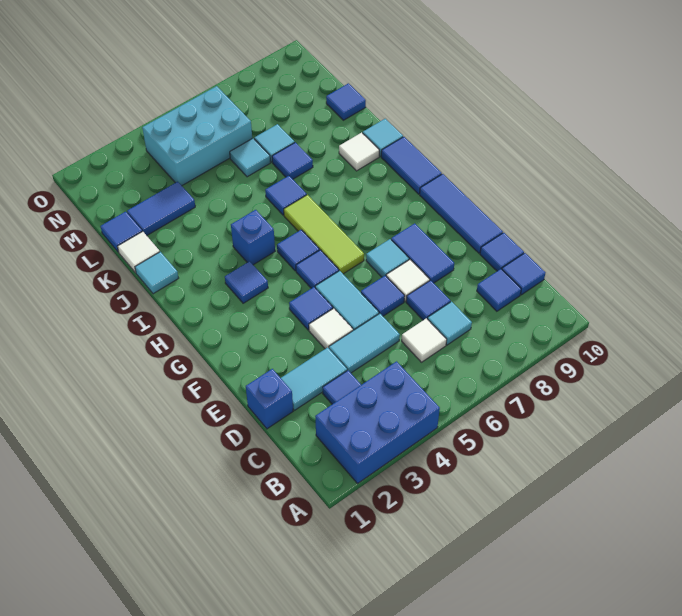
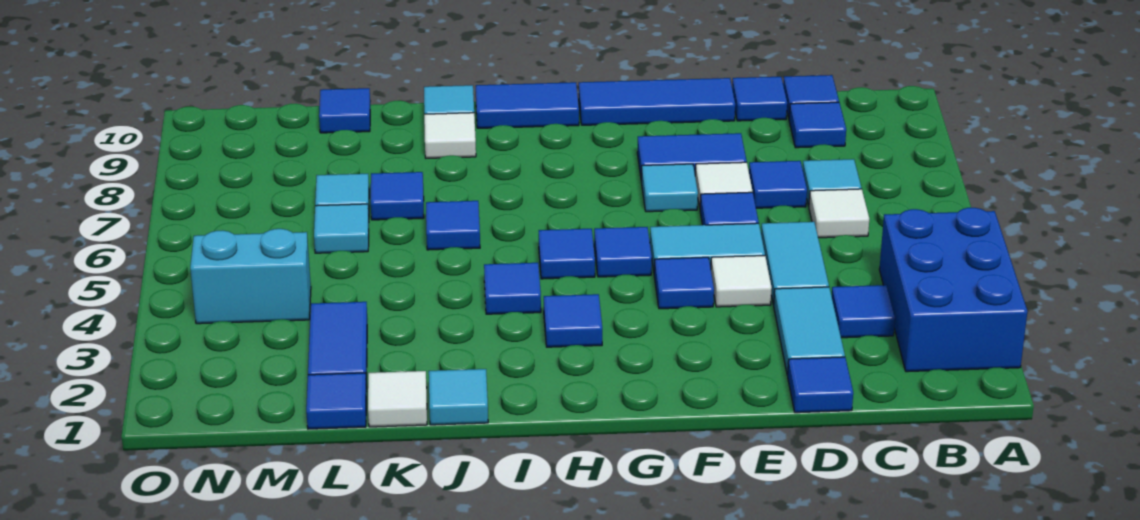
blue 1x1 brick [246,369,293,429] -> blue 1x1 tile [787,357,853,413]
lime 1x3 tile [284,195,364,274] -> none
blue 1x1 brick [231,210,275,265] -> blue 1x1 tile [484,263,541,314]
cyan 2x3 brick [142,86,252,186] -> cyan 1x2 brick [190,229,311,324]

